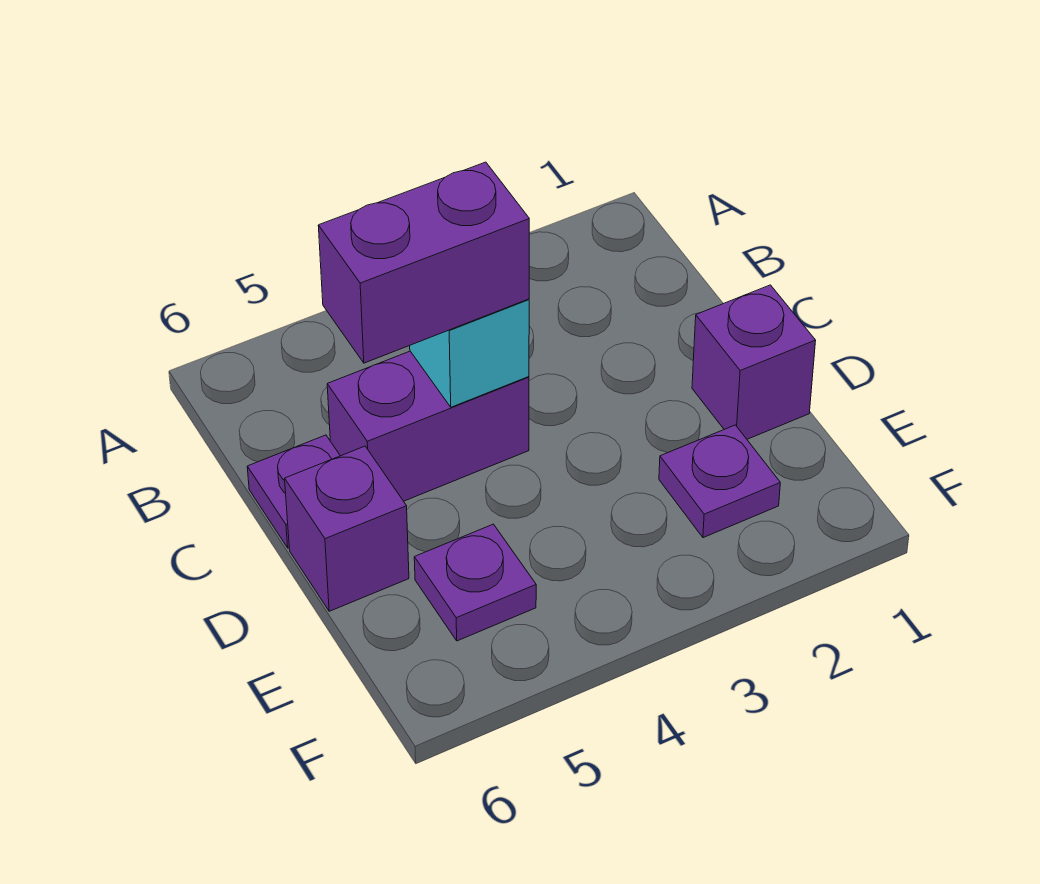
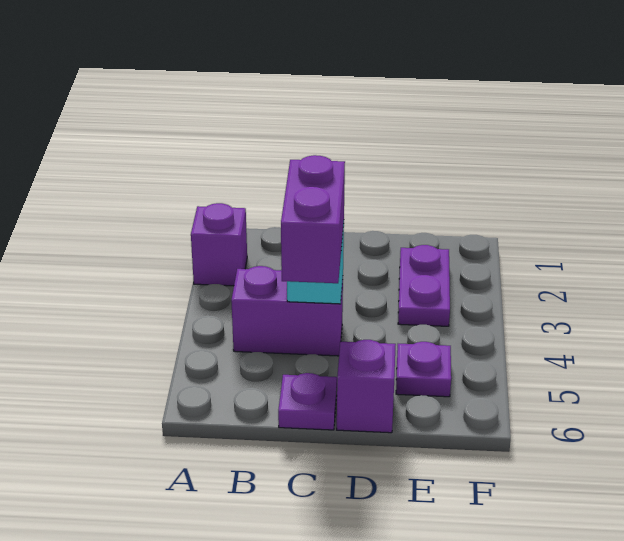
purple 1x2 brick [327,351,529,501] -> purple 1x2 brick turned to [231,266,343,356]
purple 1x1 brick [692,285,816,439] -> purple 1x1 brick moved to [191,203,247,286]
purple 1x1 plate [659,425,780,538] -> purple 1x2 plate [398,245,450,326]

